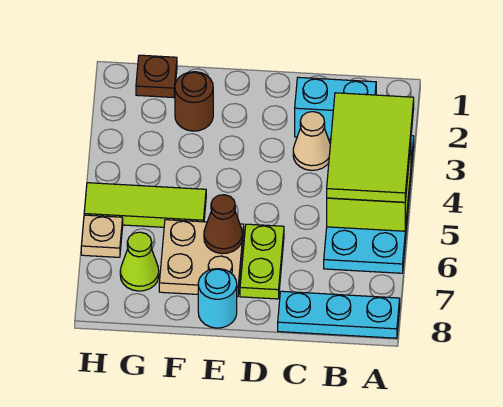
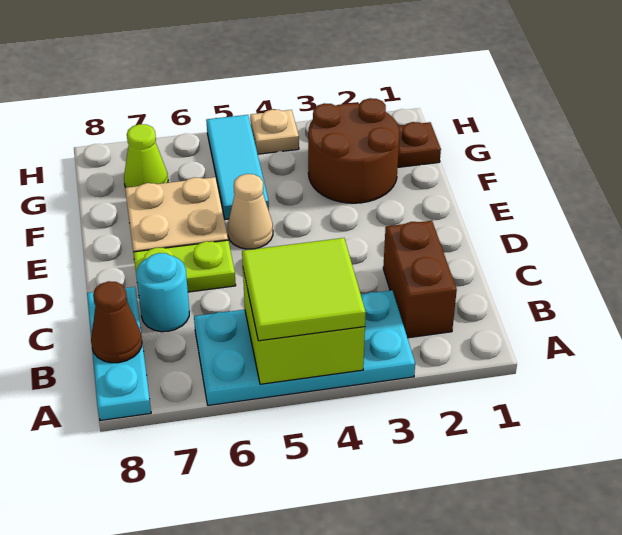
lime 2x3 tile [327,93,414,202] -> lime 2x2 tile [242,238,366,341]
cyan 1x2 brick [295,77,376,139] -> brown 1x2 brick [383,221,457,338]
tan 1x1 cone [293,112,330,170] -> tan 1x1 cone moved to [228,174,273,249]
brown 1x1 cone [204,195,242,254] -> brown 1x1 cone moved to [91,281,142,363]
cyan 1x1 round brick [198,269,237,328] -> cyan 1x1 round brick moved to [136,253,189,332]
brown 1x1 round brick [175,72,213,131] -> brown 2x2 round brick [308,98,399,203]
lime 1x3 tile [84,183,206,227] -> cyan 1x3 tile [206,115,269,219]
tan 1x1 plate [81,215,123,257] -> tan 1x1 plate moved to [250,109,299,154]

